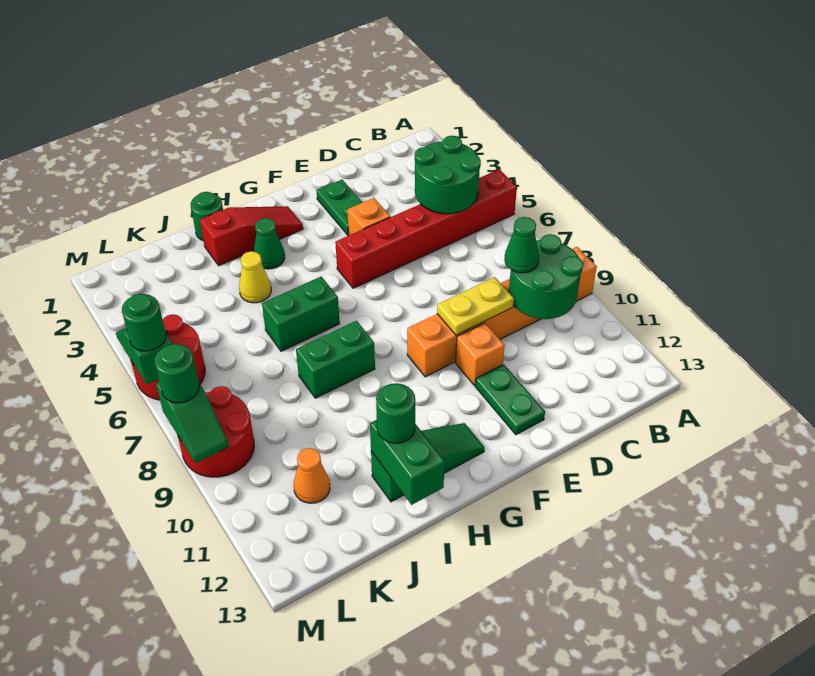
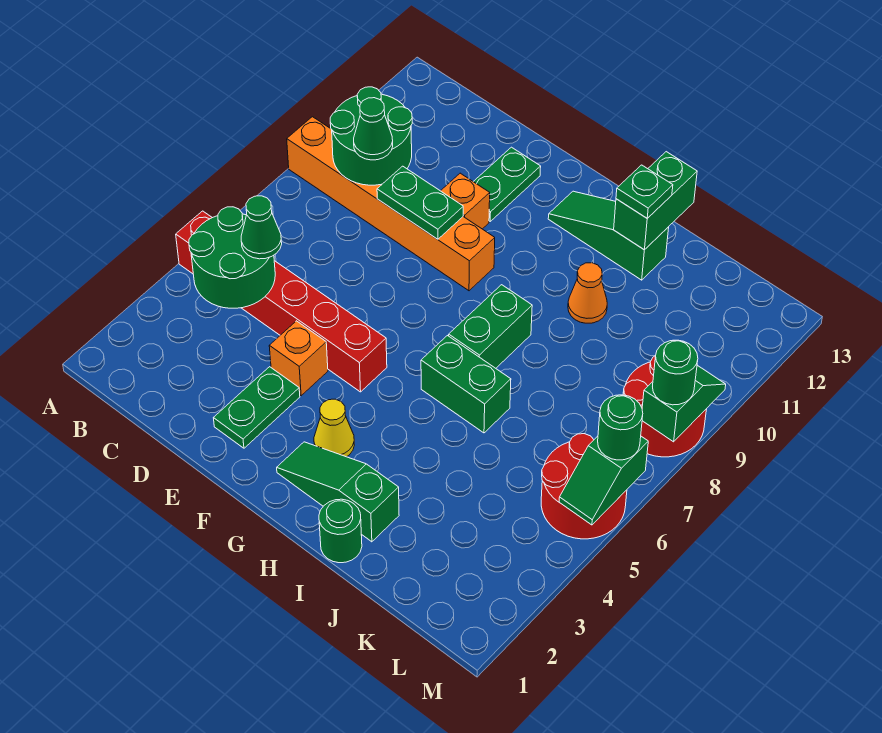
yellow 1x2 plate [437,277,514,335] -> green 1x2 plate [377,166,463,239]
red 1x3 slope [200,206,303,266] -> green 1x3 slope [277,442,399,542]
green 1x1 cone [254,218,285,269] -> green 1x1 cone moved to [241,196,282,259]
green 1x2 brick [296,321,375,398] -> green 1x2 brick turned to [449,285,532,368]
yellow 1x1 cone [239,251,271,303] -> yellow 1x1 cone moved to [314,399,354,457]
green 1x1 round brick [376,383,415,443] -> green 1x1 plate [616,165,673,218]
orange 1x1 cone [294,448,330,503] -> orange 1x1 cone moved to [568,263,607,323]

